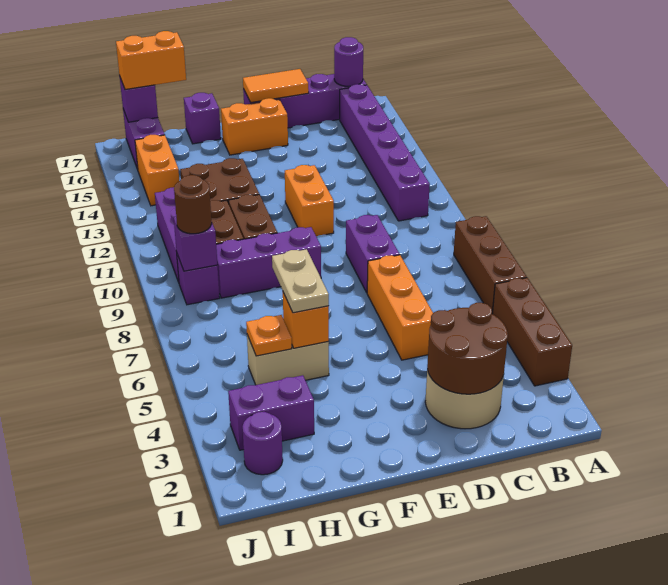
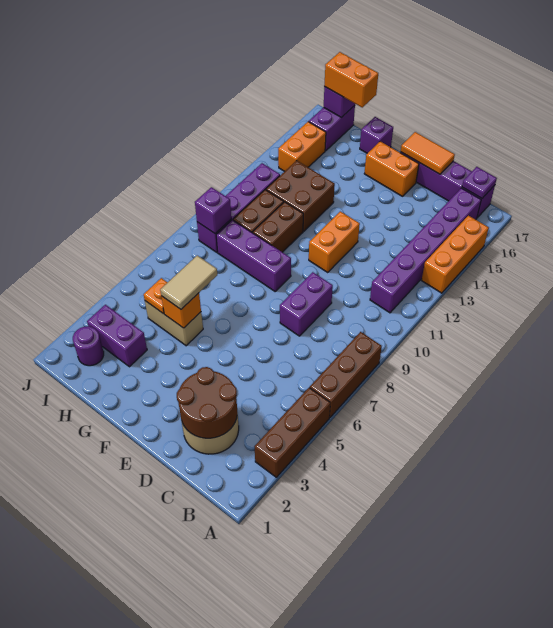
purple 1x1 round brick [334,37,363,86] -> purple 1x1 plate [462,167,497,198]
orange 1x3 brick [367,255,433,360] -> orange 1x3 brick moved to [422,216,489,293]
tan 1x2 plate [272,249,329,313] -> tan 1x2 tile [160,256,217,309]
brown 1x1 round brick [174,175,212,234] -> none

